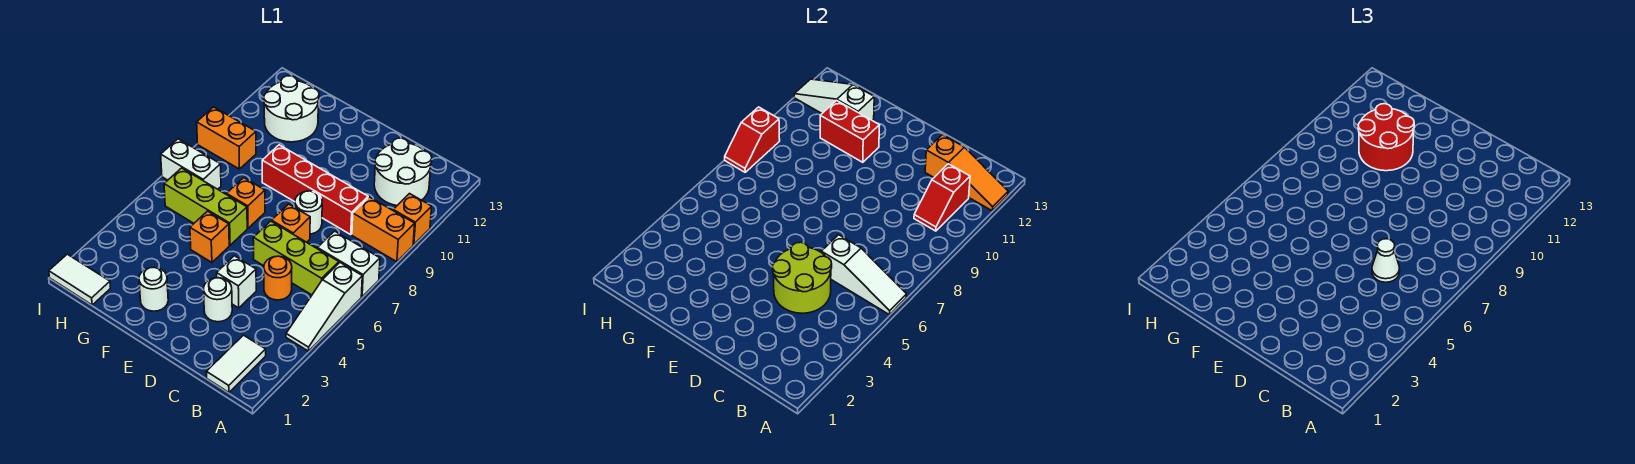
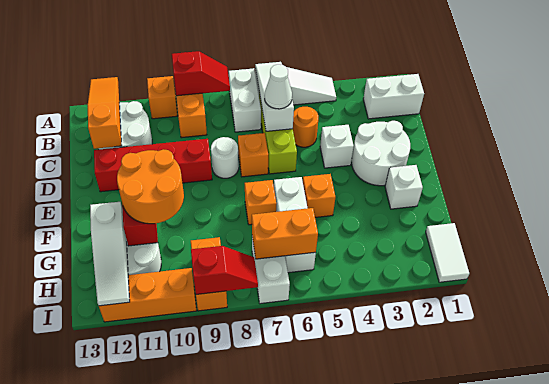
white 1x2 tile [206,335,266,392] -> white 1x2 brick [363,74,424,119]
red 1x2 slope [914,164,970,231] -> red 1x2 slope moved to [172,51,230,96]
lime 2x2 round brick [773,242,832,313] -> none
red 1x4 brick [262,145,368,235] -> red 1x4 brick turned to [94,139,212,192]
white 1x1 round brick [204,278,232,322] -> white 2x2 round brick [352,121,410,186]
white 1x1 round brick [139,267,168,311] -> white 1x1 brick [385,165,423,209]
lime 1x3 brick [164,168,247,245] -> white 1x3 brick [274,177,316,273]
red 2x2 round brick [1358,104,1414,171] -> orange 2x2 round brick [117,149,184,224]
none -> orange 1x2 brick [252,208,318,259]
none -> orange 1x3 brick [99,268,196,322]

